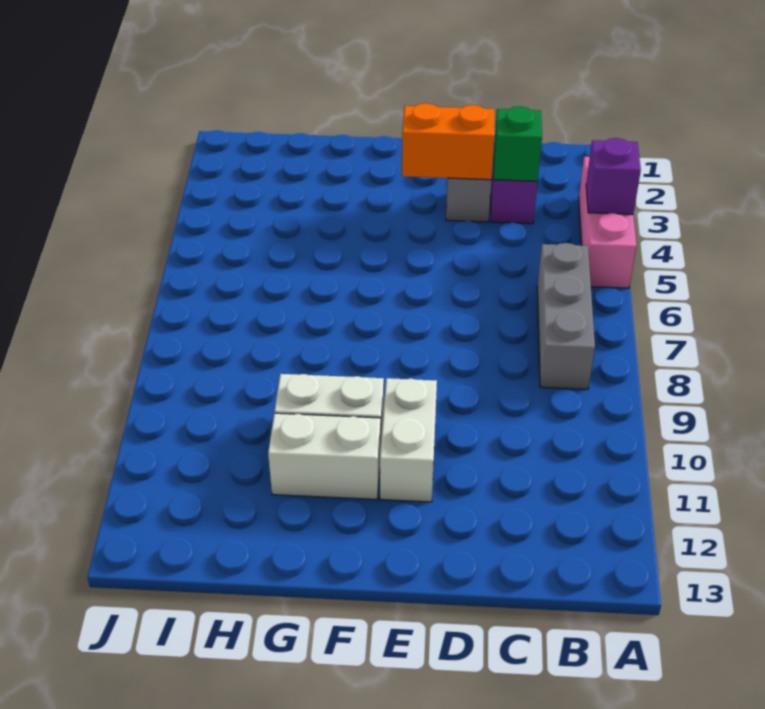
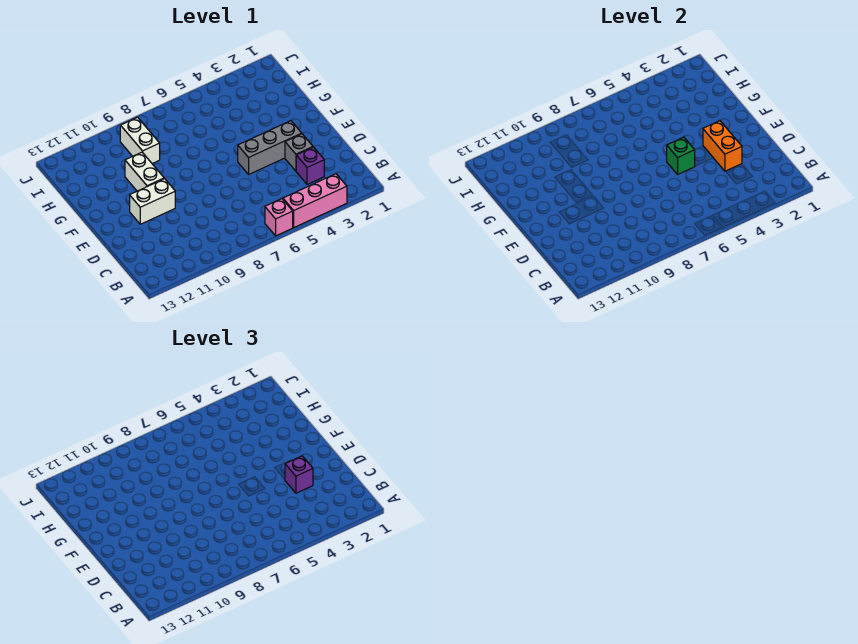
purple 1x1 brick [586,138,641,214] -> purple 1x1 brick moved to [285,456,313,493]
none -> pink 1x1 brick [265,199,293,236]
grey 1x3 brick [537,243,595,389] -> grey 1x3 brick moved to [238,121,302,174]
green 1x1 brick [494,106,542,181] -> green 1x1 brick moved to [667,137,695,174]
white 1x2 brick [268,413,381,499] -> white 1x2 brick moved to [120,117,160,164]

